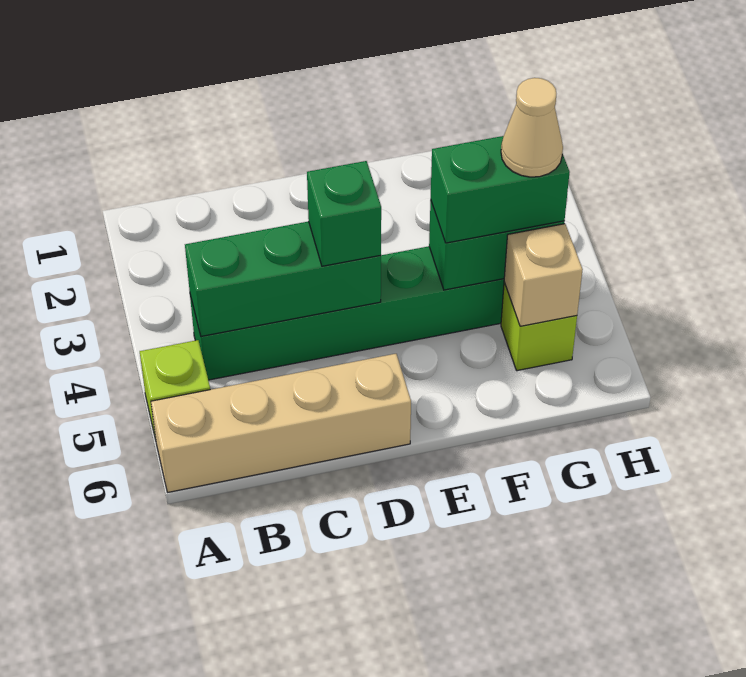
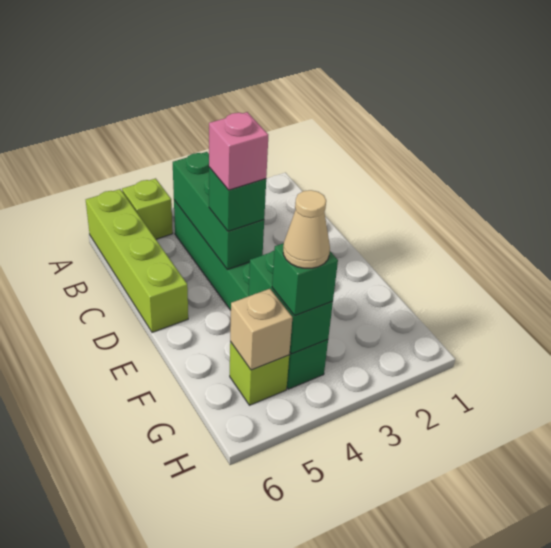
tan 1x4 brick [151,354,411,492] -> lime 1x4 brick [86,189,188,332]
none -> pink 1x1 brick [209,112,268,190]
green 1x2 brick [431,136,570,243] -> green 1x1 brick [272,243,338,316]

